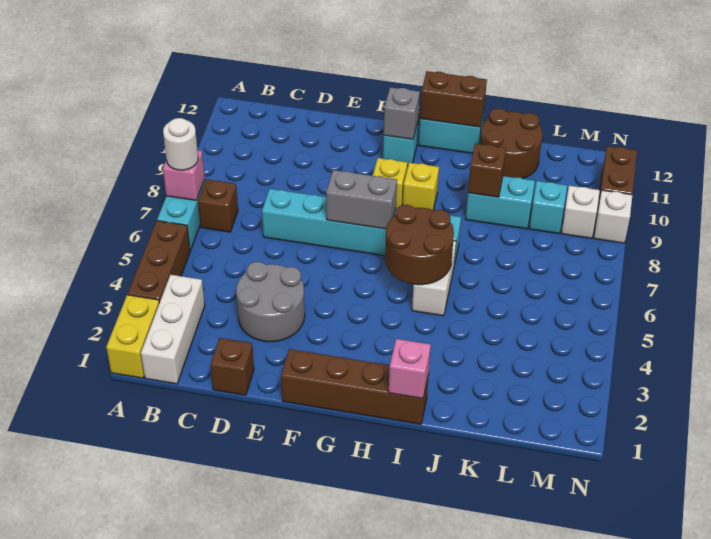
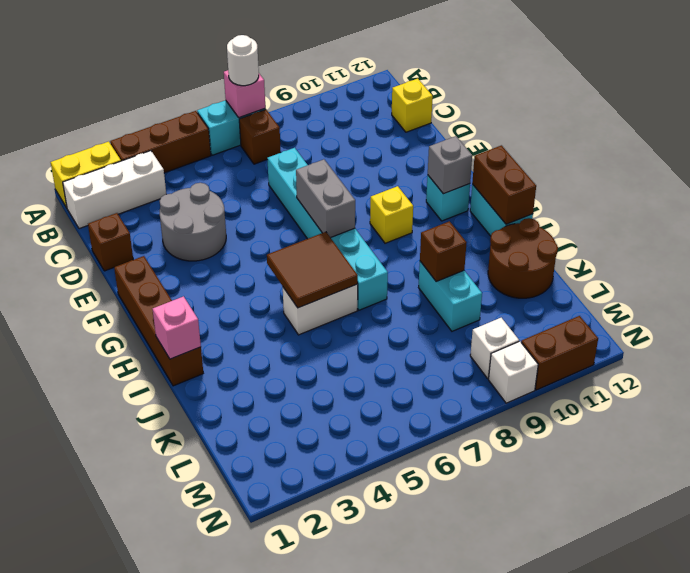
brown 2x2 round brick [385,205,454,285] -> brown 2x2 tile [267,232,358,308]
yellow 1x1 brick [403,163,439,210] -> yellow 1x1 brick moved to [392,79,433,132]
cyan 1x1 brick [529,181,567,234] -> none

